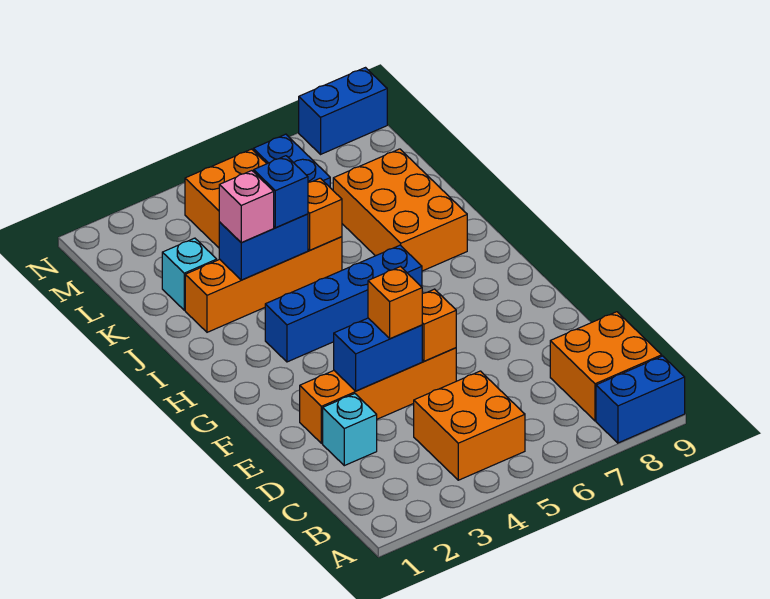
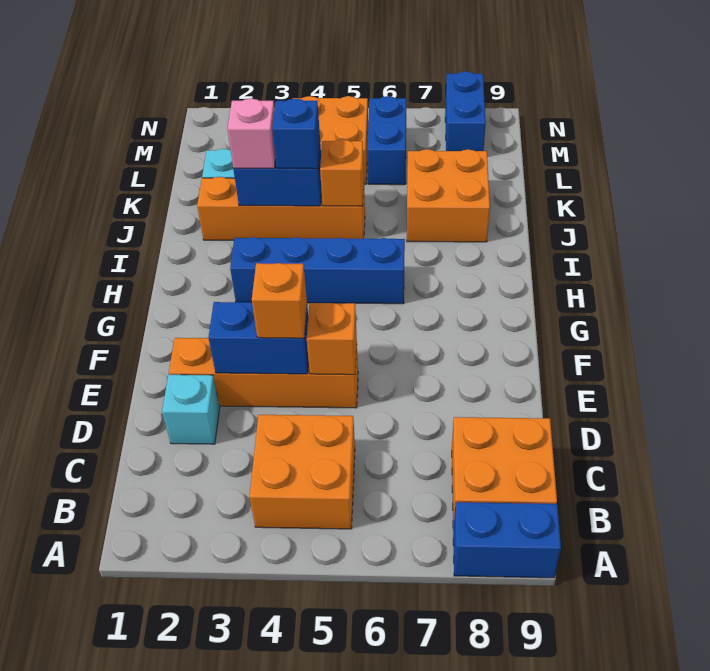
orange 2x3 brick [333,149,467,271] -> orange 2x2 brick [407,149,490,242]
blue 1x2 brick [299,68,387,154] -> blue 1x2 brick turned to [445,71,486,151]

